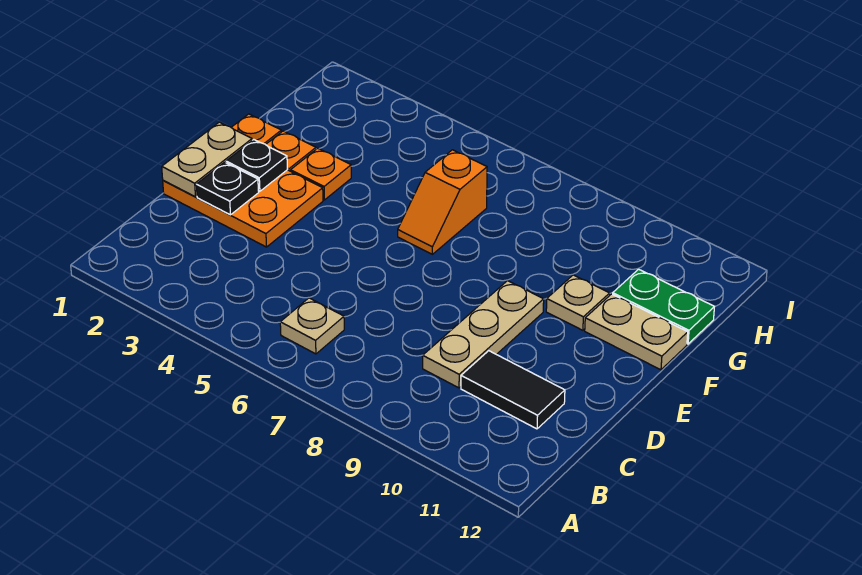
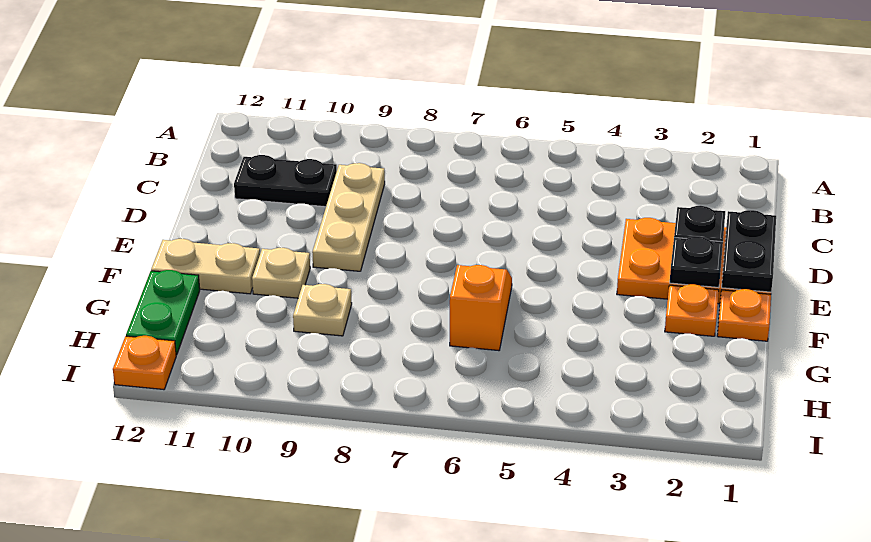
tan 1x1 plate [280,298,344,354] -> tan 1x1 plate moved to [293,284,352,336]
black 1x2 tile [461,351,565,429] -> black 1x2 plate [234,155,337,207]
tan 1x2 plate [162,122,252,197] -> black 1x2 plate [722,210,776,292]
orange 1x1 plate [291,148,351,200] -> orange 1x1 plate moved to [113,336,176,390]
green 1x2 plate [613,269,714,344] -> green 1x2 plate turned to [126,270,200,355]

